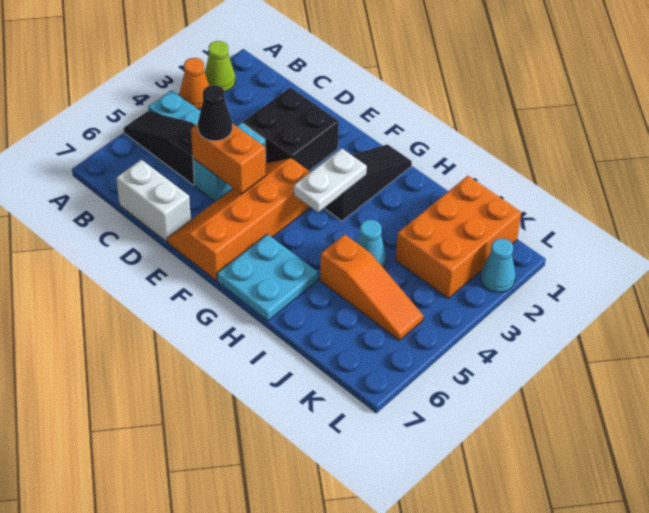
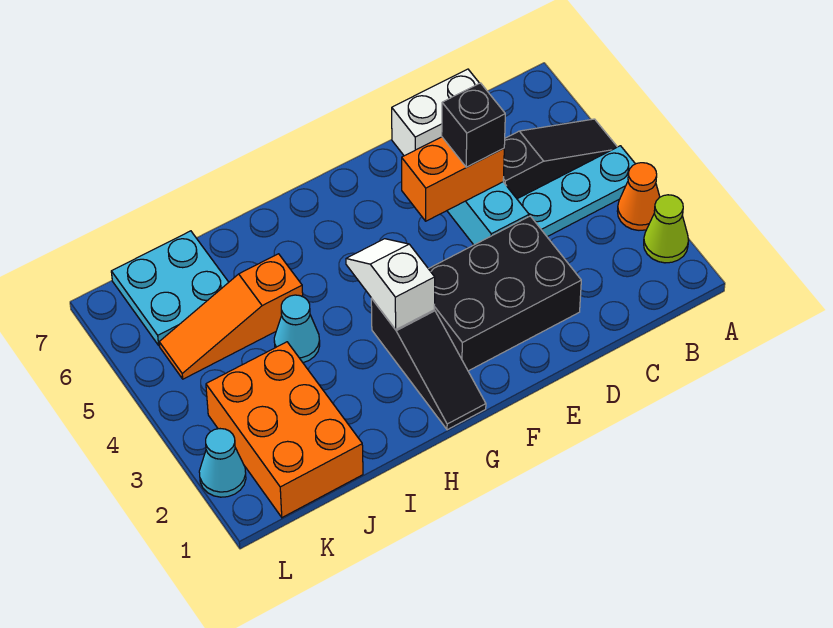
black 2x2 brick [243,87,339,171] -> black 2x3 brick [429,216,581,371]
black 1x1 cone [198,85,232,141] -> black 1x1 brick [442,83,505,167]
orange 2x4 slope [167,158,310,280] -> none
white 1x2 plate [294,149,367,212] -> white 1x2 slope [346,239,435,330]
cyan 2x2 plate [217,234,318,321] -> cyan 2x2 plate moved to [111,231,229,345]

